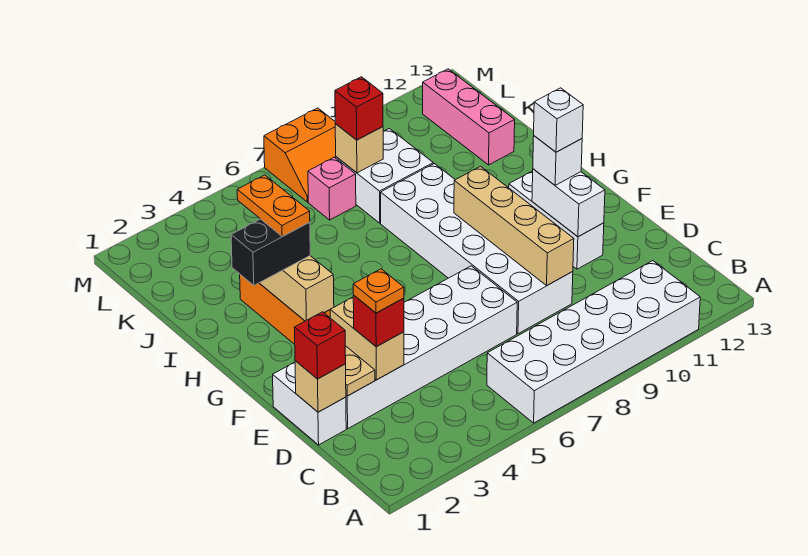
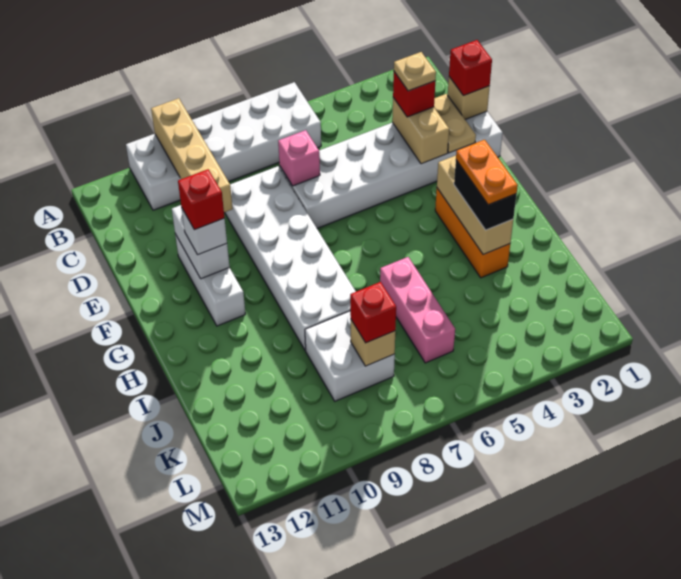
orange 1x1 plate [353,269,404,313] -> tan 1x1 plate [394,52,436,91]
tan 1x4 brick [454,166,574,285] -> tan 1x4 brick moved to [151,98,233,213]
white 1x1 brick [534,88,583,152] -> red 1x1 brick [178,169,224,230]
black 1x2 brick [231,219,310,285] -> black 1x2 brick turned to [454,160,516,230]
pink 1x3 brick [423,69,515,165] -> pink 1x3 brick moved to [380,257,455,363]
pink 1x1 brick [308,157,356,220] -> pink 1x1 brick moved to [278,130,320,186]
orange 2x2 slope [264,108,336,202] -> none

